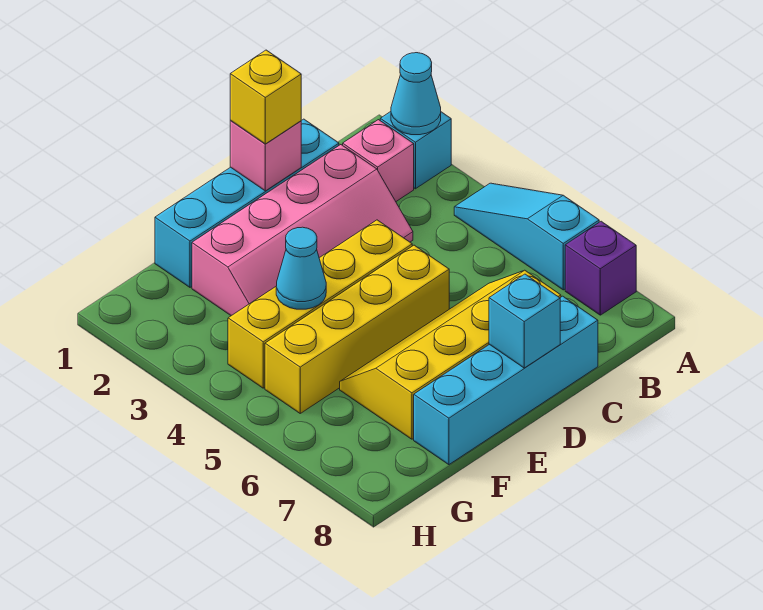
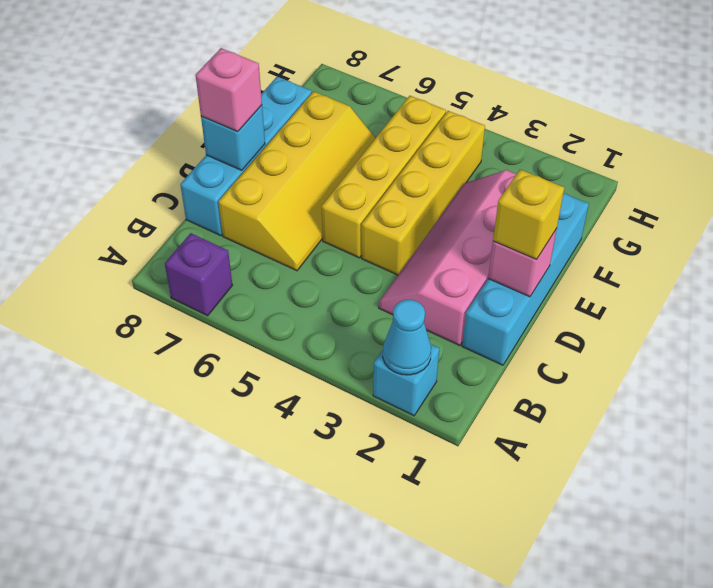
cyan 1x3 slope [454,183,599,290] -> none
pink 1x1 brick [343,120,414,201] -> pink 1x1 brick moved to [195,48,262,132]
cyan 1x1 cone [276,227,326,309] -> none

